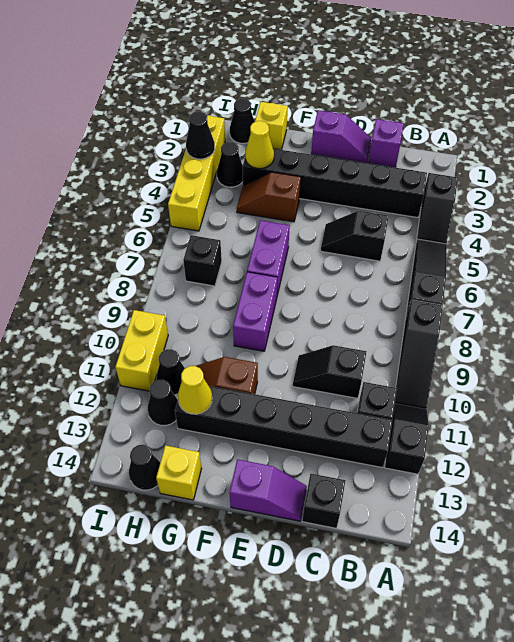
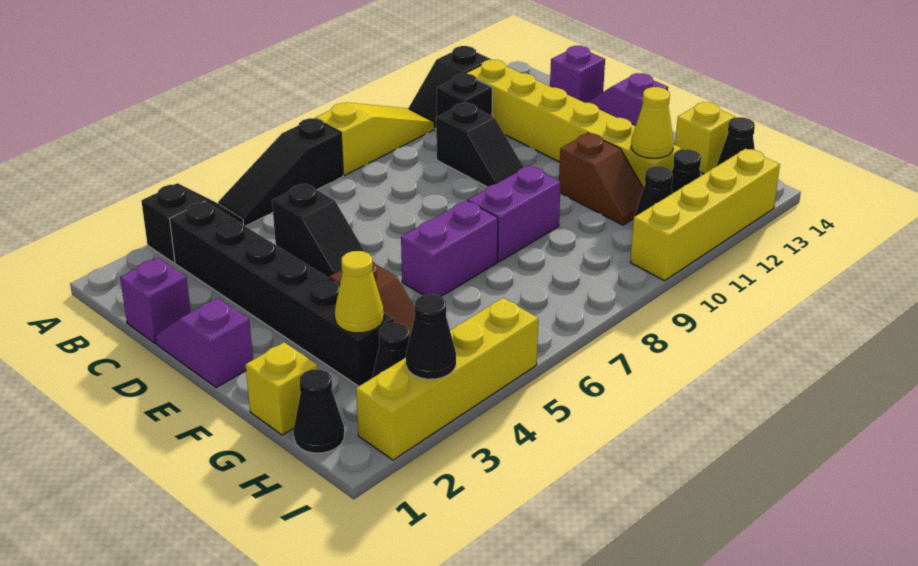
black 1x3 slope [395,300,443,409] -> yellow 1x3 slope [316,102,434,175]
black 1x6 brick [175,386,392,468] -> yellow 1x6 brick [466,60,682,188]
black 1x1 brick [302,474,346,528] -> purple 1x1 brick [550,46,605,103]
black 1x1 brick [183,235,222,286] -> none
yellow 1x2 brick [115,310,168,391] -> yellow 1x4 brick [630,149,780,281]

